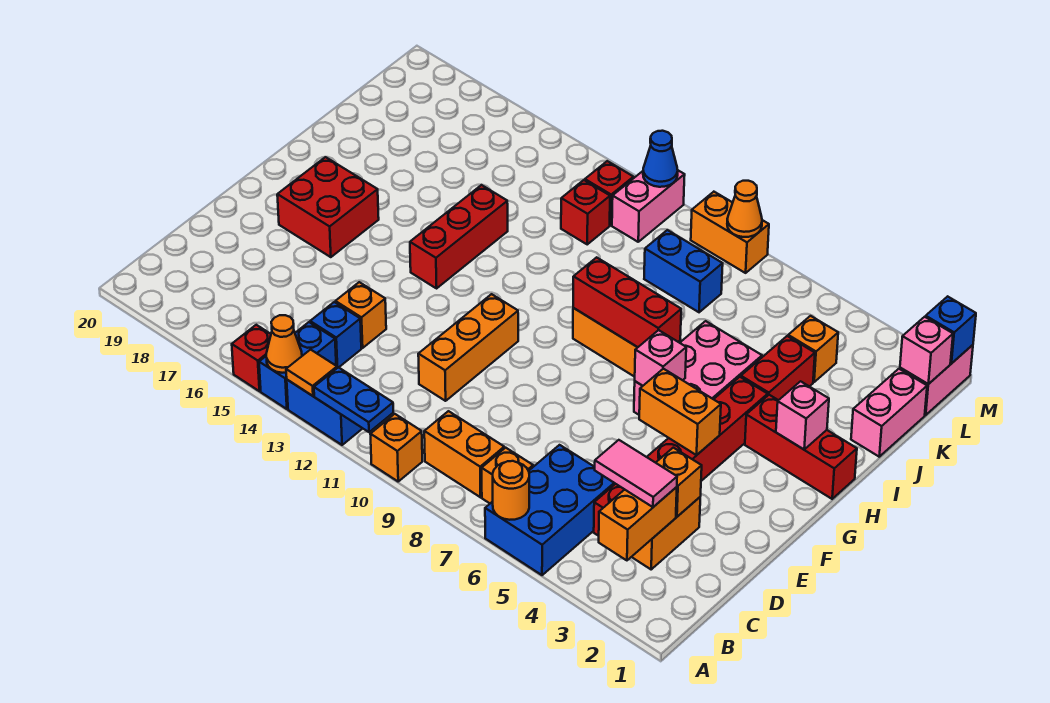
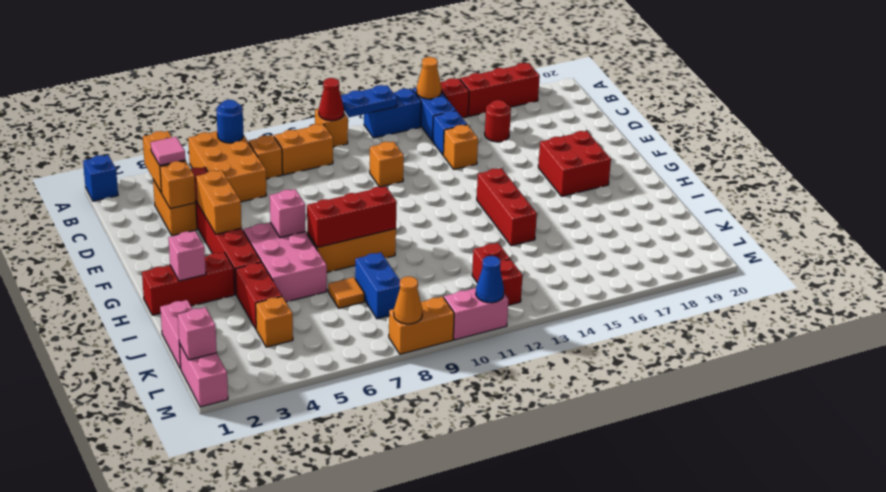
blue 2x3 brick [485,445,615,575] -> orange 2x3 brick [188,131,267,202]
orange 1x1 round brick [493,461,529,520] -> blue 1x1 round brick [217,100,243,143]
none -> red 1x1 cone [319,78,344,121]
orange 1x1 tile [286,350,337,396] -> orange 1x1 tile moved to [328,277,365,308]
none -> red 1x3 brick [460,63,540,116]
pink 1x2 tile [595,440,677,507] -> pink 1x1 tile [151,137,185,165]
none -> red 1x1 round brick [485,100,511,142]
orange 1x3 brick [418,294,518,401] -> orange 1x1 brick [370,142,404,187]
orange 1x2 brick [639,369,721,455] -> orange 1x2 brick turned to [196,170,242,234]
blue 1x2 brick [644,230,723,312] -> blue 1x2 brick turned to [355,252,400,319]
pink 1x2 brick [612,171,685,242] -> pink 1x2 brick turned to [444,288,509,340]
blue 1x1 brick [926,296,976,364] -> blue 1x1 brick moved to [83,155,118,201]

